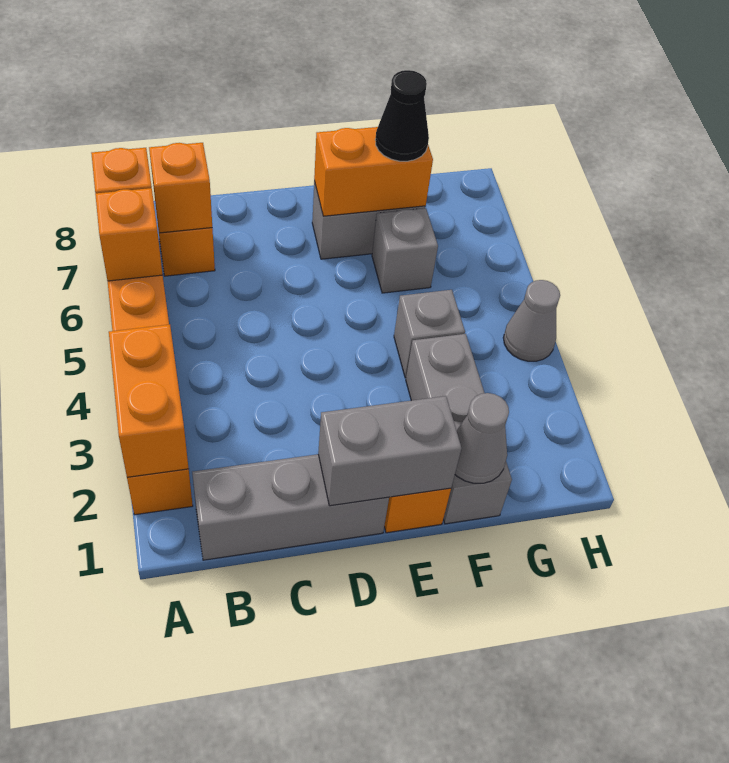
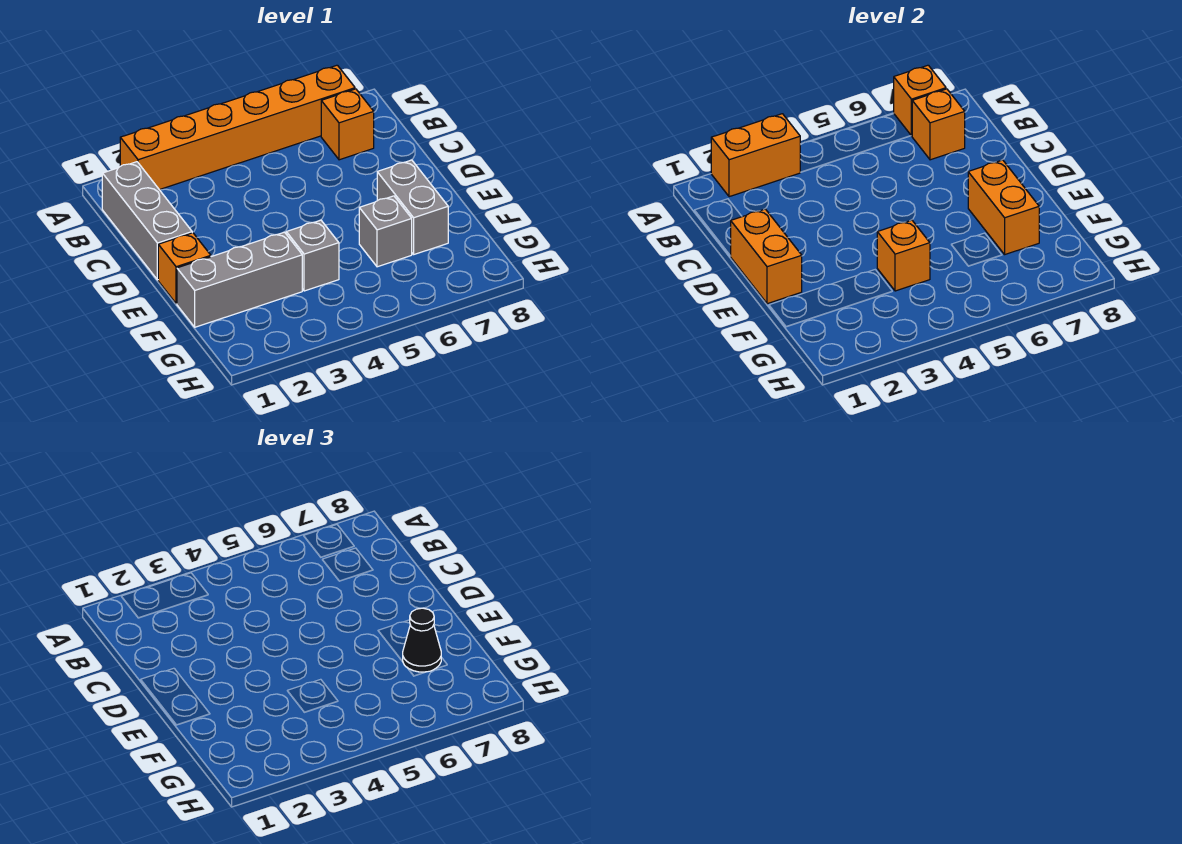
orange 1x1 brick [95,188,163,281] -> orange 1x1 brick moved to [877,220,930,291]
grey 1x2 brick [318,396,462,506] -> orange 1x2 brick [731,209,802,304]
grey 1x1 cone [455,393,509,483] -> none
grey 1x1 cone [503,280,560,361] -> none

